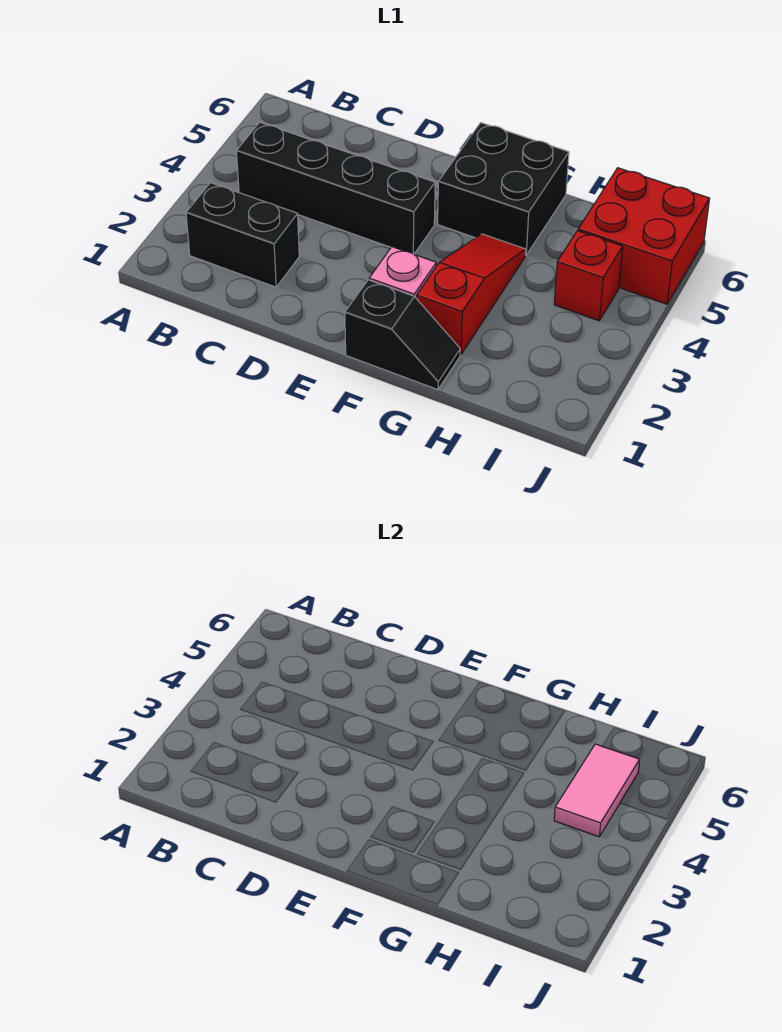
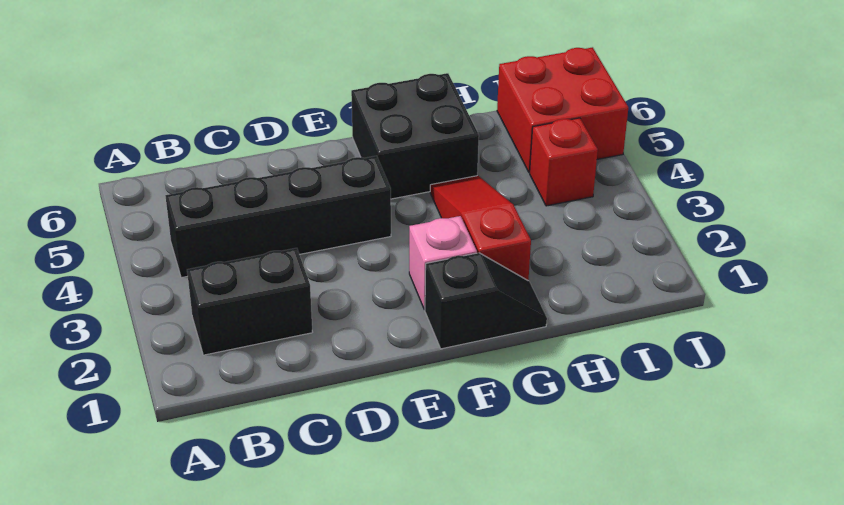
pink 1x2 tile [554,744,640,837] -> none

